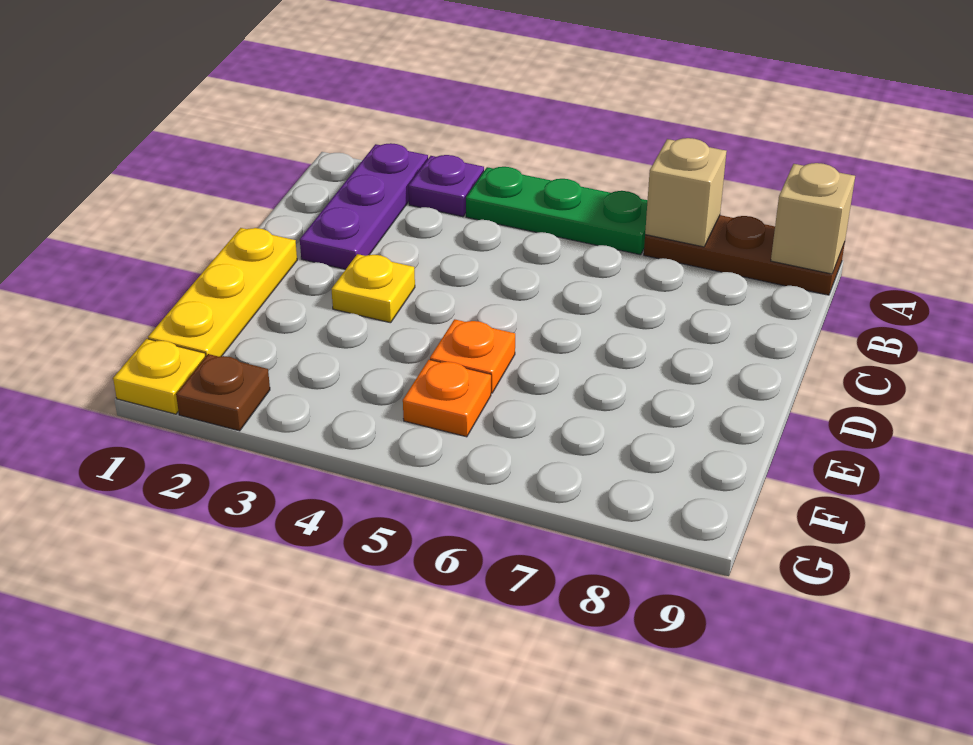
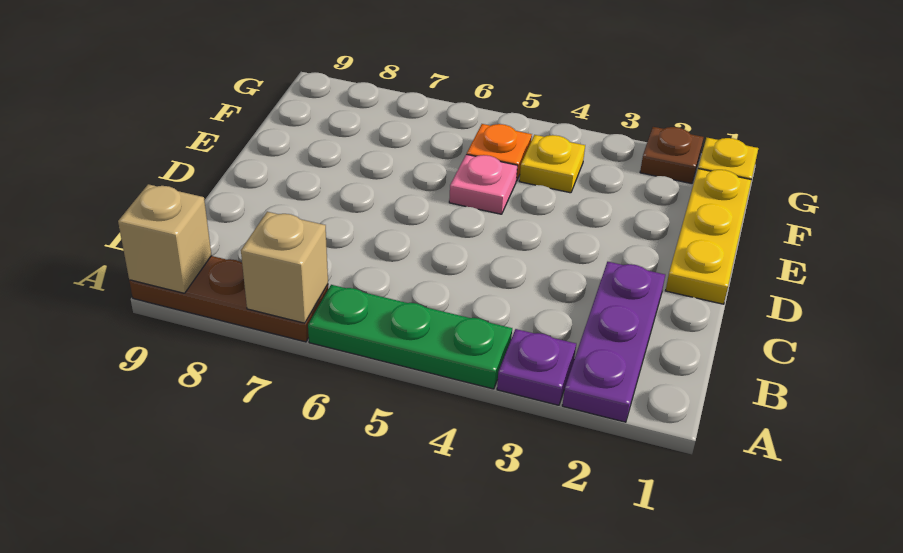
yellow 1x1 plate [331,254,415,323] -> yellow 1x1 plate moved to [519,135,585,193]
orange 1x1 plate [430,319,515,393] -> pink 1x1 plate [449,154,517,214]

